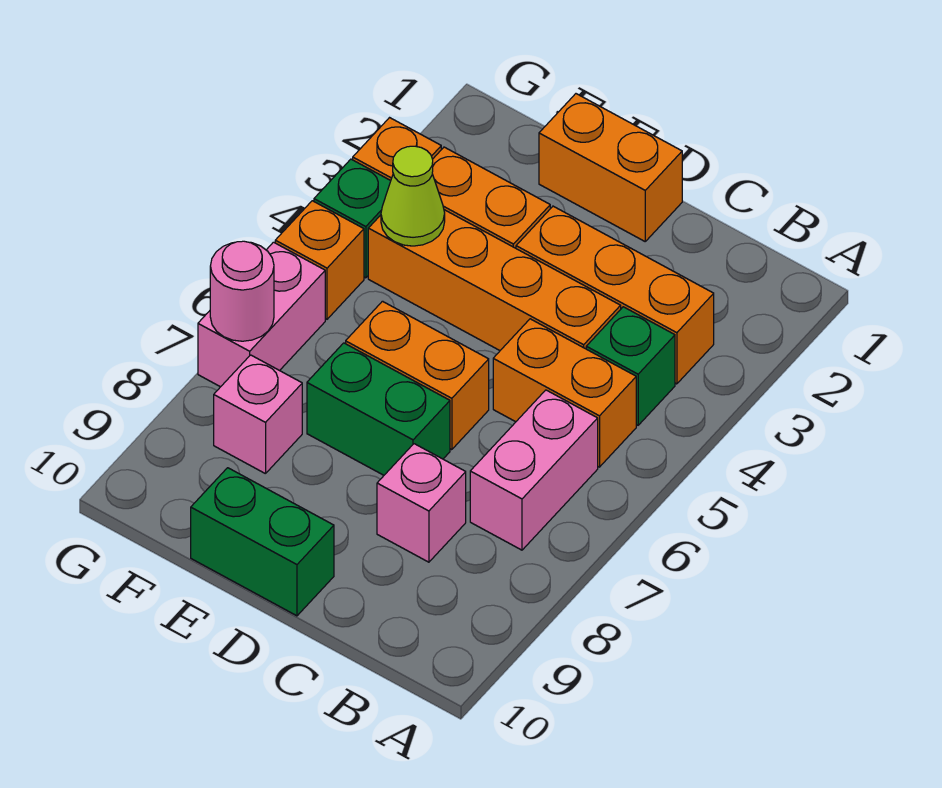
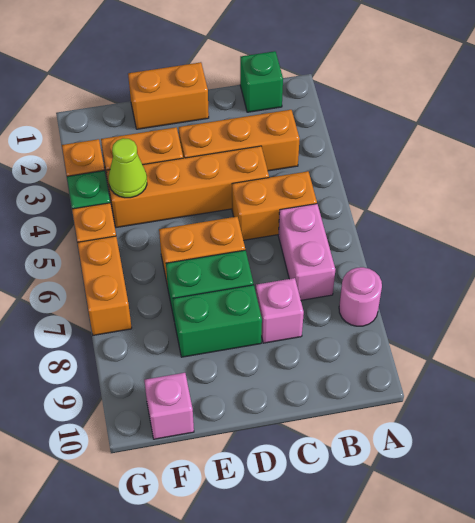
green 1x1 brick [586,307,675,425] -> green 1x1 brick moved to [240,51,283,112]
green 1x2 brick [191,468,334,616] -> green 1x2 brick moved to [173,285,262,357]
pink 1x1 brick [214,355,302,474] -> pink 1x1 brick moved to [144,373,194,439]
pink 1x2 brick [198,242,325,387] -> orange 1x2 brick [77,236,132,335]
pink 1x1 round brick [210,241,274,341] -> pink 1x1 round brick moved to [339,267,382,326]

